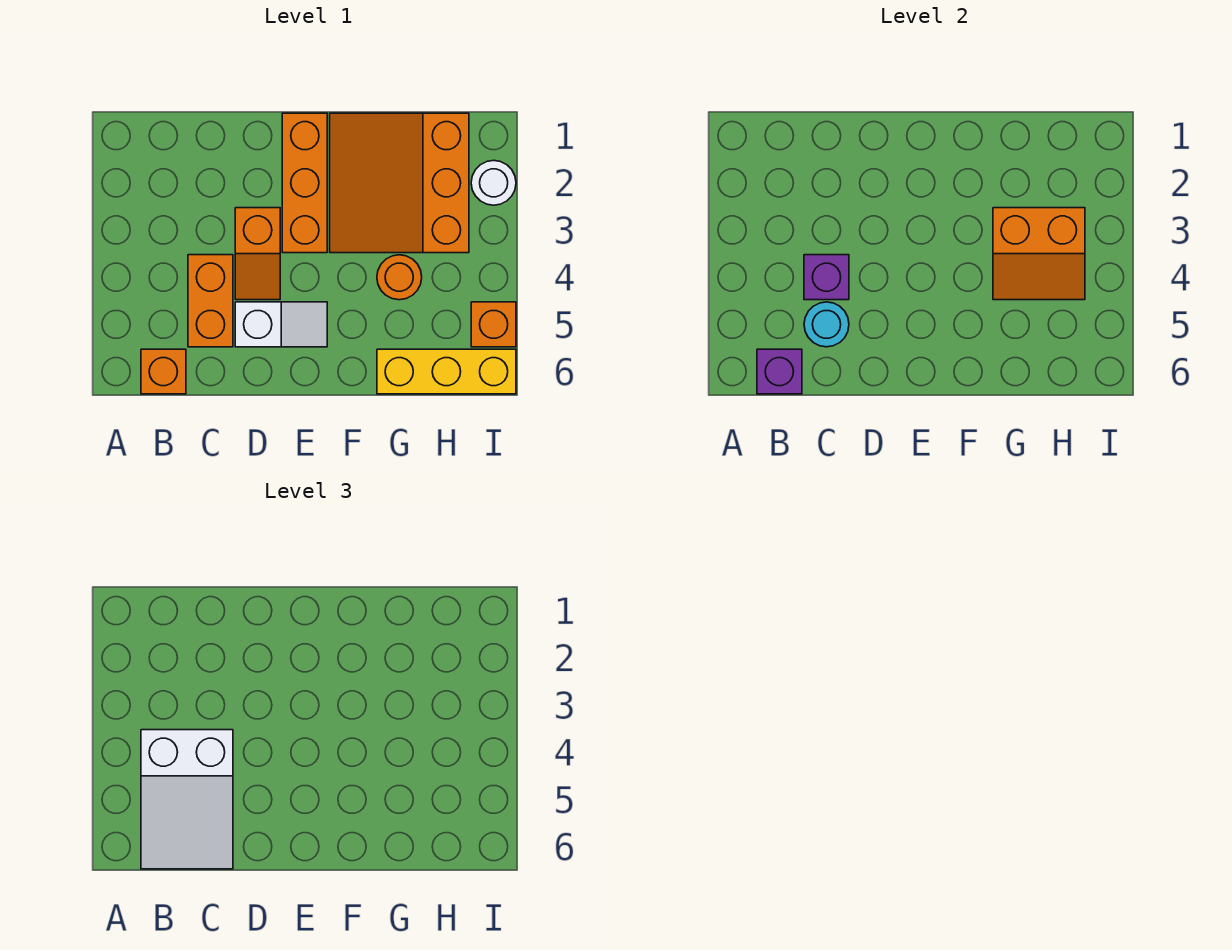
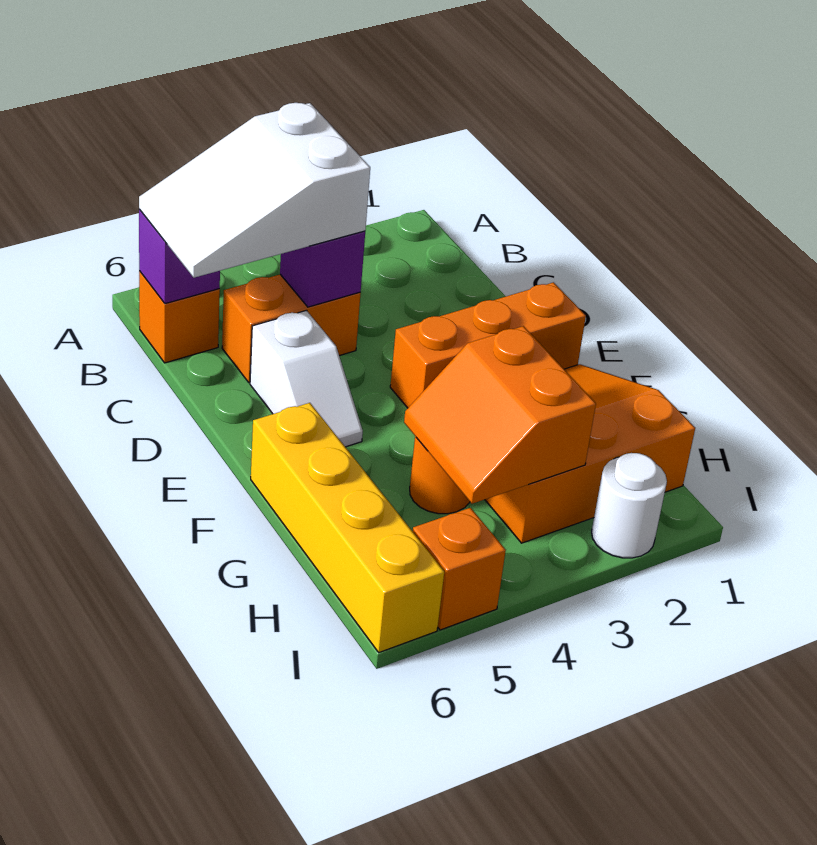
cyan 1x1 round brick [804,302,849,347] -> none
orange 1x2 slope [235,208,280,300] -> none
yellow 1x3 brick [377,349,516,394] -> yellow 1x4 brick [251,403,444,652]

